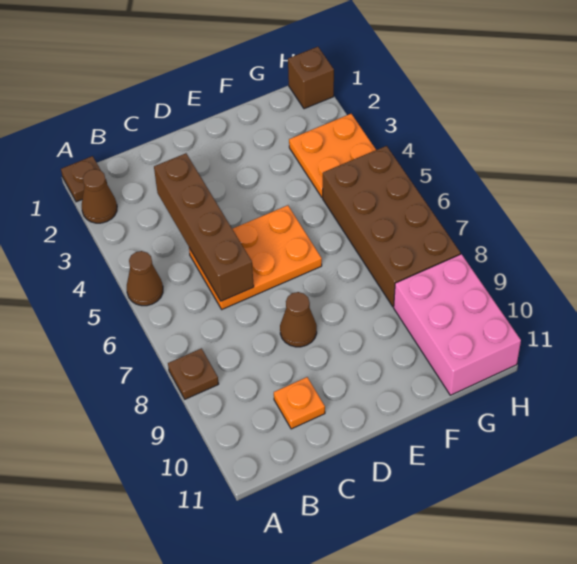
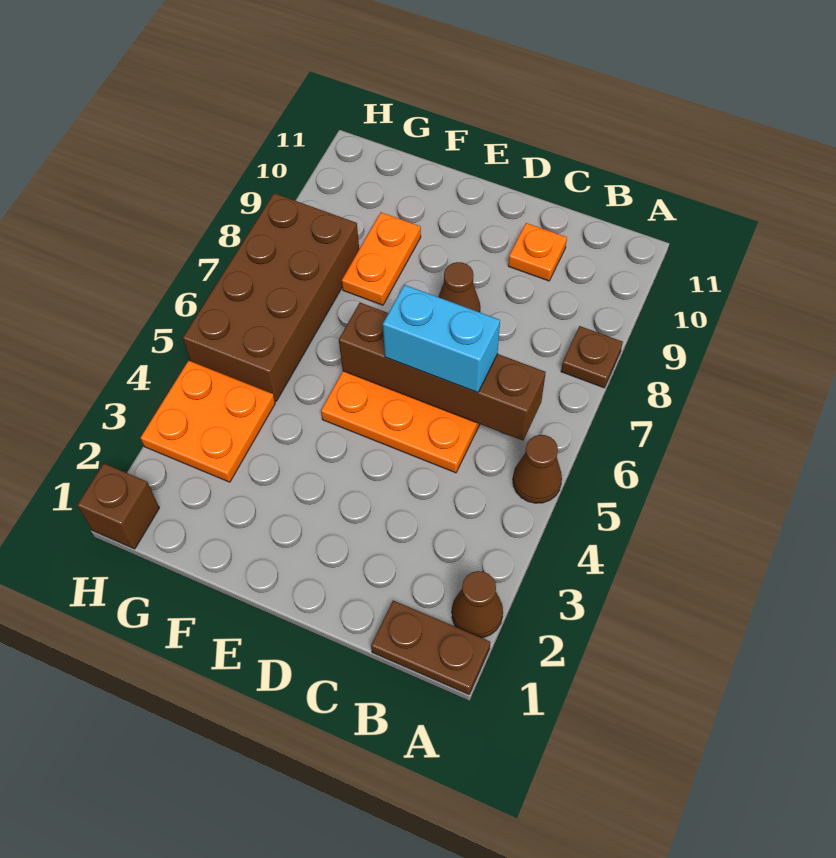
brown 1x1 plate [61,156,107,202] -> brown 1x2 plate [371,601,490,694]
brown 1x4 brick [154,153,254,301] -> brown 1x4 brick turned to [339,302,546,440]
none -> cyan 1x2 brick [383,285,500,393]
none -> orange 1x2 plate [342,212,421,305]
pink 2x3 brick [394,254,521,395] -> none

